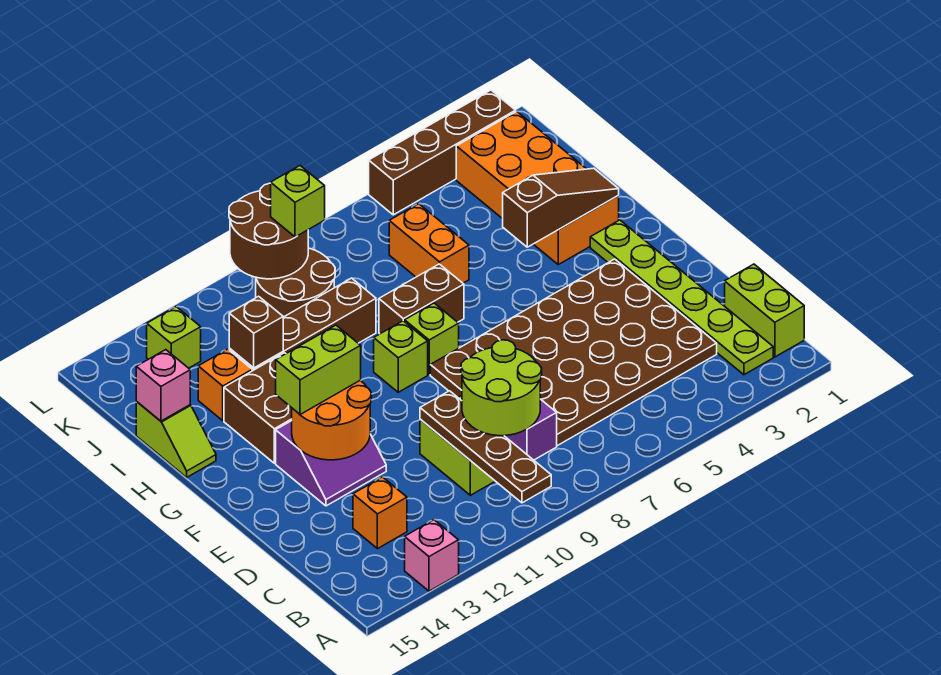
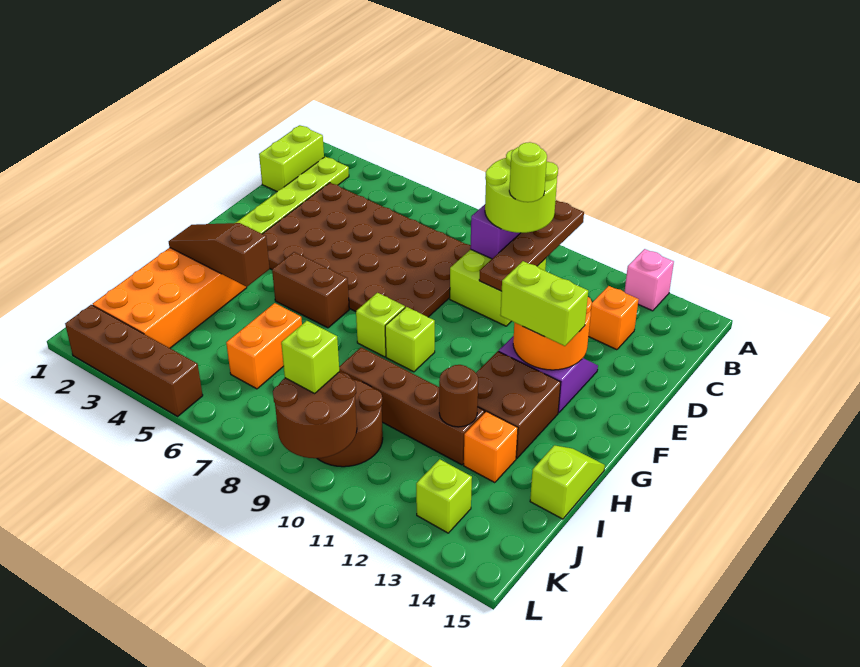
none -> lime 1x1 round brick [509,142,547,202]
brown 1x2 brick [379,264,464,334] -> brown 1x2 brick moved to [272,252,349,328]
brown 1x1 brick [229,296,283,368] -> brown 1x1 round brick [439,365,478,427]
pink 1x1 brick [136,350,190,421] -> none

